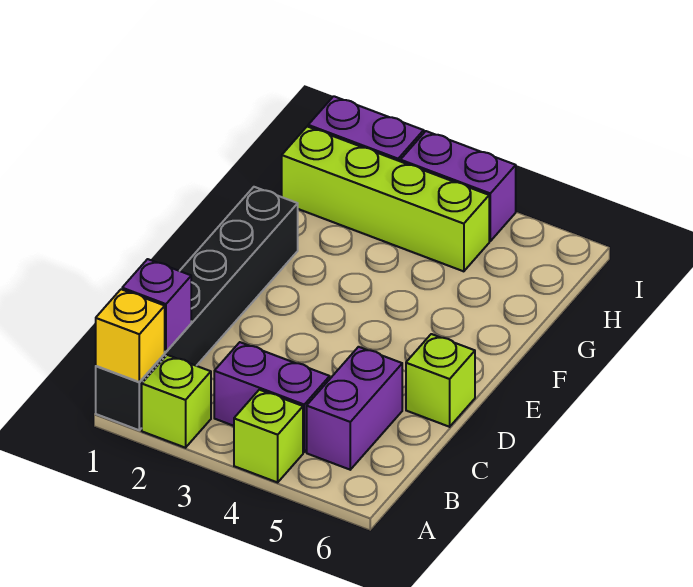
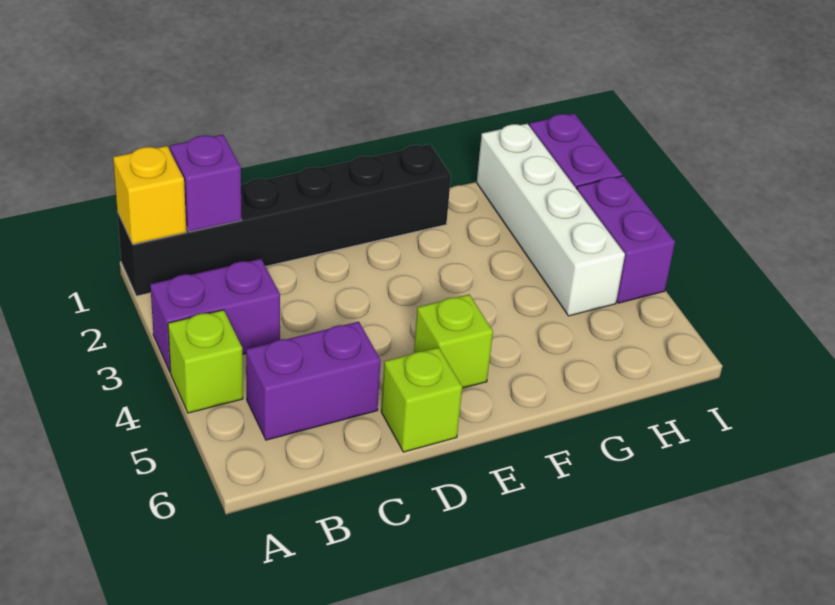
lime 1x1 brick [142,355,211,448] -> lime 1x1 brick moved to [414,294,493,388]
purple 1x2 brick [214,342,330,452] -> purple 1x2 brick turned to [150,259,280,372]
lime 1x4 brick [282,126,489,271] -> white 1x4 brick [477,124,625,316]

